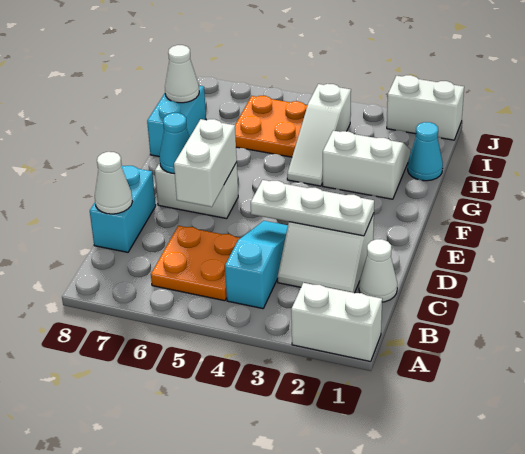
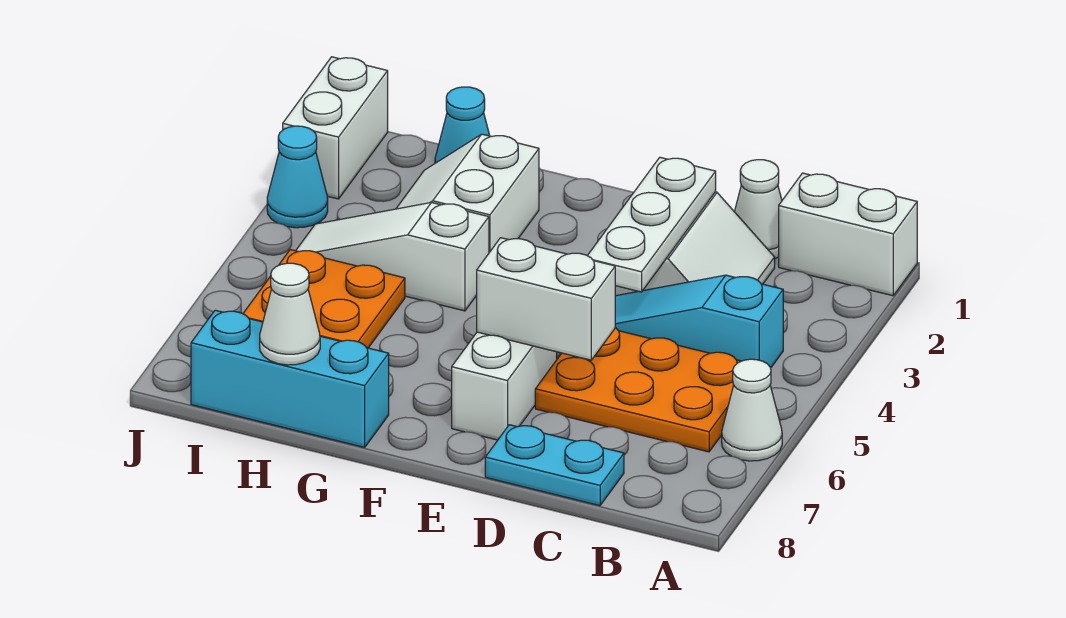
white 1x2 brick [291,283,382,362] -> white 1x2 brick turned to [779,173,917,296]
orange 2x2 plate [151,226,240,301] -> orange 2x3 plate [535,327,741,452]
cyan 1x2 brick [90,166,156,252] -> cyan 1x2 plate [485,425,624,506]
white 1x1 cone [95,152,132,214] -> white 1x1 cone moved to [722,359,782,461]
cyan 1x1 cone [160,113,189,174] -> cyan 1x1 cone moved to [267,126,328,228]
white 1x3 slope [287,84,351,186] -> white 1x3 slope turned to [296,202,489,311]
cyan 1x2 brick [147,86,206,157] -> cyan 1x3 brick [191,310,389,447]

